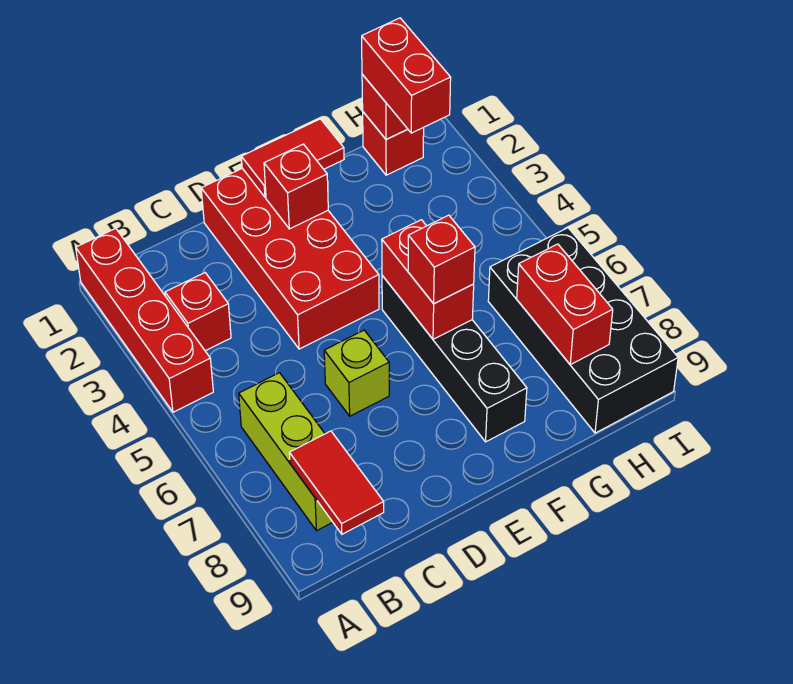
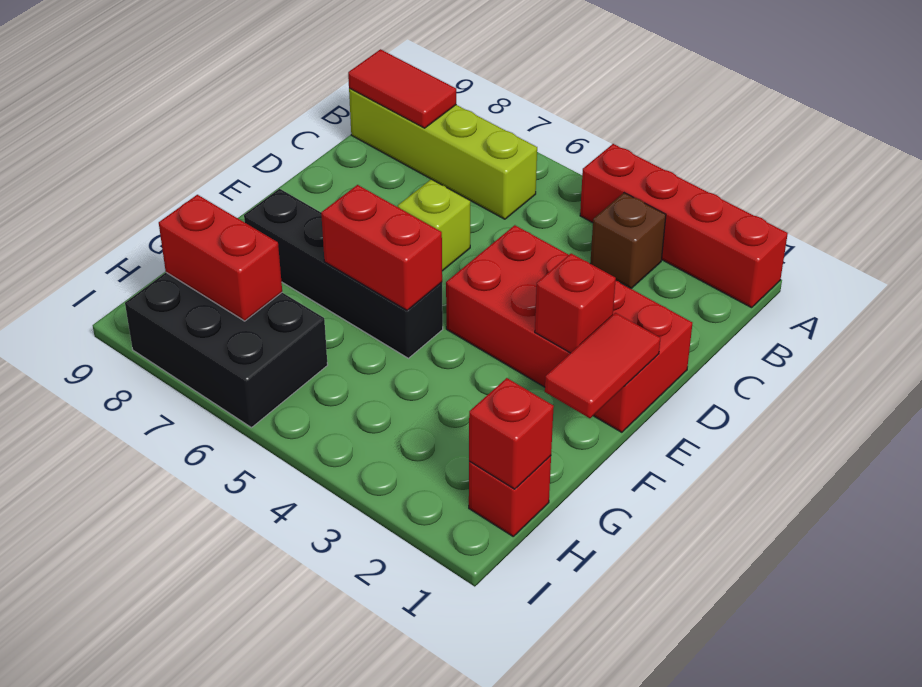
red 1x1 brick [165,273,231,351] -> brown 1x1 brick [590,193,666,288]
lime 1x3 brick [239,373,332,531] -> lime 1x4 brick [349,88,537,219]
red 1x1 brick [408,215,475,304] -> none
red 1x2 brick [362,18,451,133] -> none
black 2x4 brick [488,228,678,433] -> black 2x3 brick [125,273,328,428]

